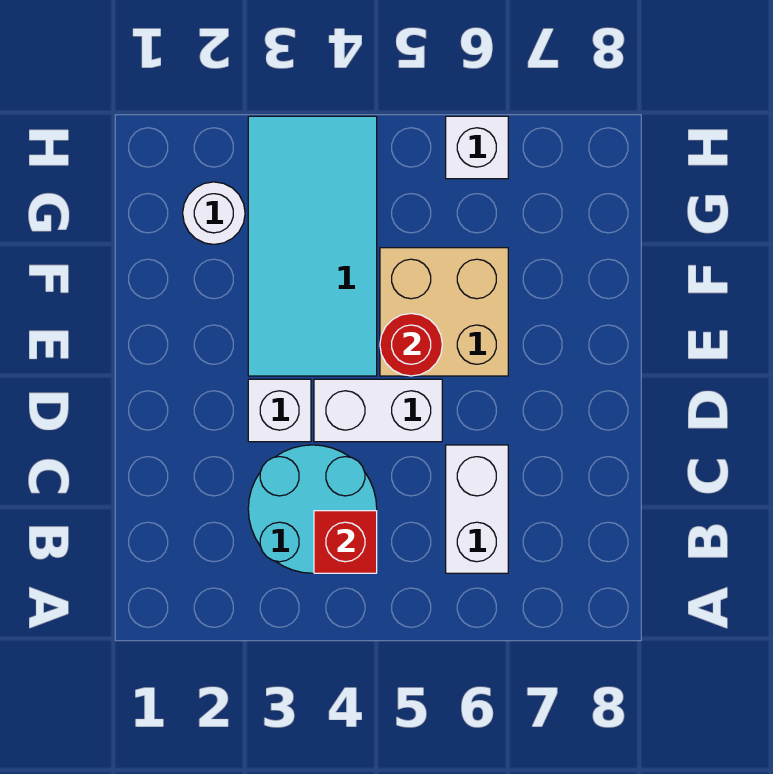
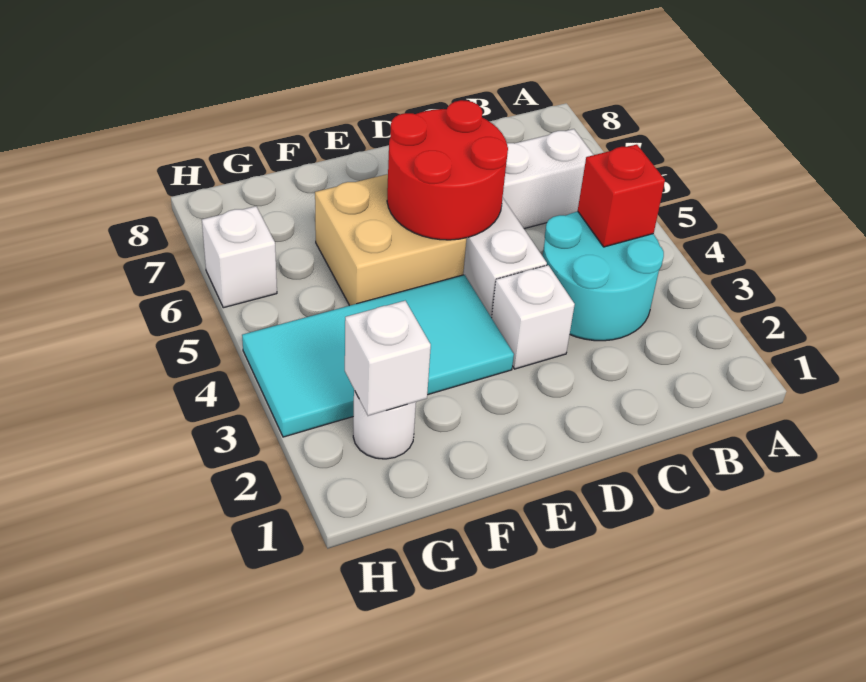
red 1x1 round brick [380,313,442,376] -> red 2x2 round brick [387,100,508,240]
none -> white 1x1 brick [345,301,431,416]

